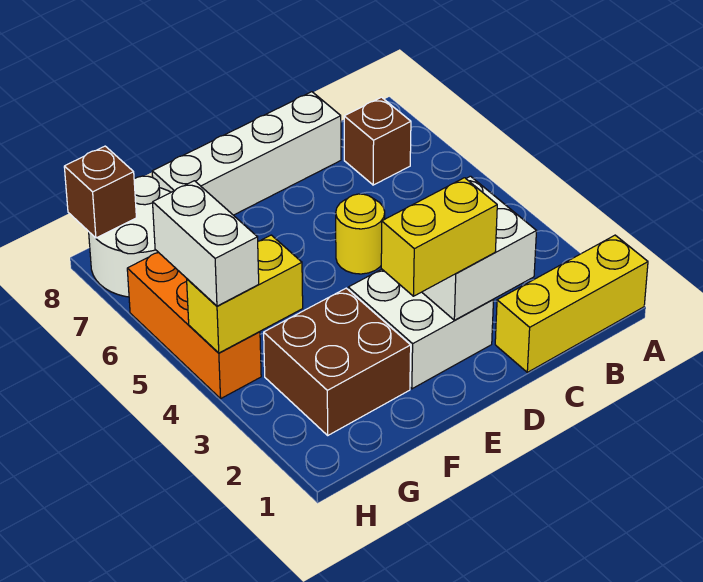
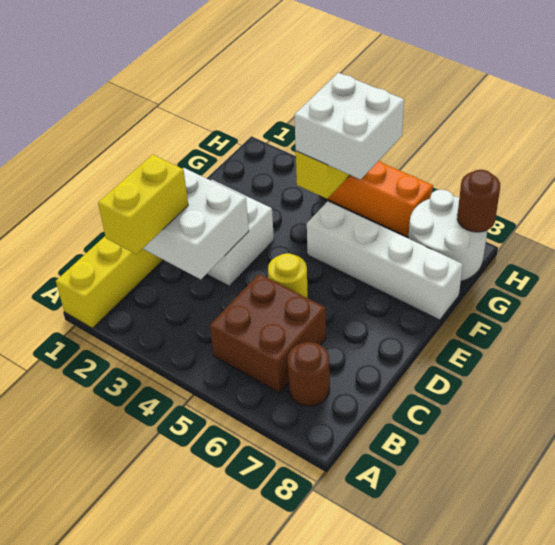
brown 1x1 brick [344,97,411,185] -> brown 1x1 round brick [288,342,330,406]
white 1x4 brick [152,92,341,215] -> white 1x4 brick turned to [307,201,463,320]
yellow 1x2 brick [381,178,497,296] -> yellow 1x2 brick moved to [98,155,188,254]
brown 2x2 brick [264,288,411,435] -> brown 2x2 brick moved to [210,274,326,393]
white 1x2 brick [153,181,259,306] -> white 2x2 brick [294,73,404,179]
brown 1x1 brick [64,146,136,238] -> brown 1x1 round brick [457,170,500,232]

